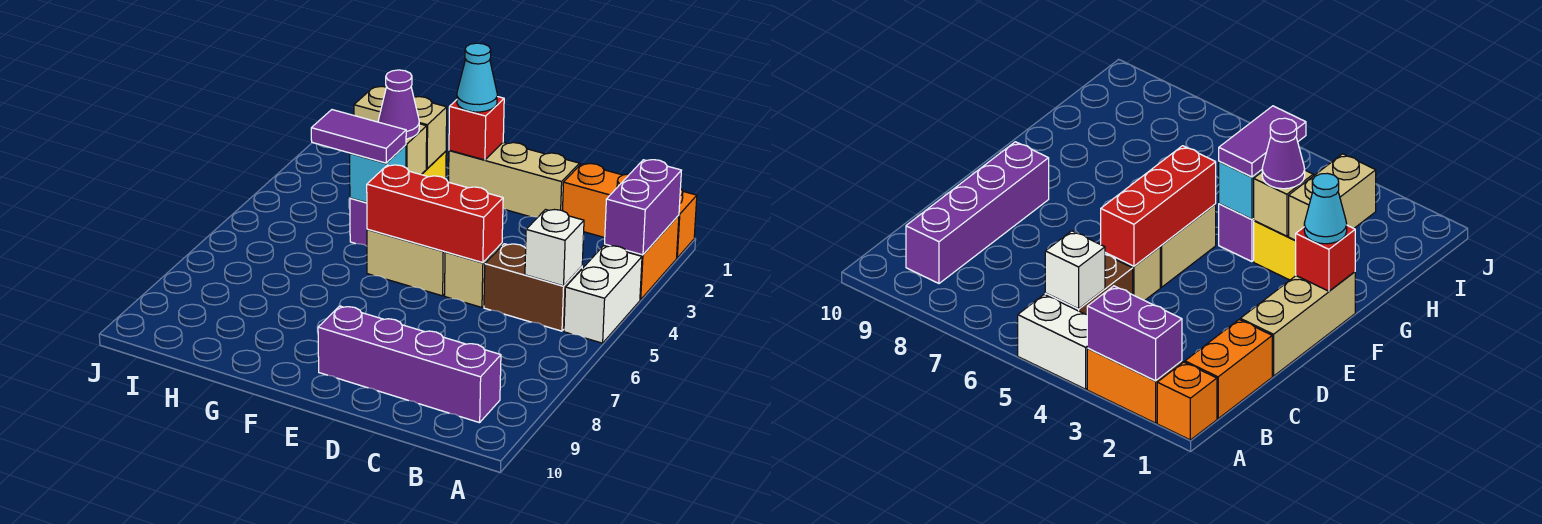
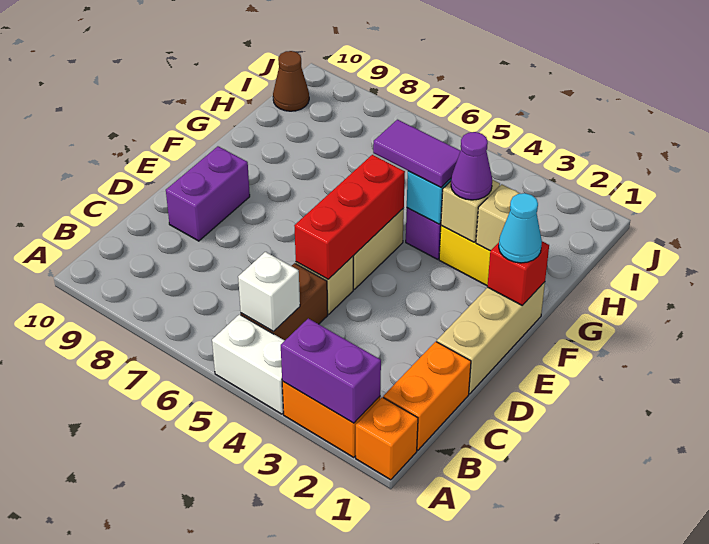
purple 1x4 brick [318,306,501,423] -> purple 1x2 brick [166,146,250,241]
tan 1x2 brick [354,86,447,169] -> tan 1x1 brick [476,184,520,251]
purple 1x2 tile [311,110,406,163] -> purple 1x2 tile turned to [373,120,460,187]
none -> brown 1x1 cone [273,51,309,111]

